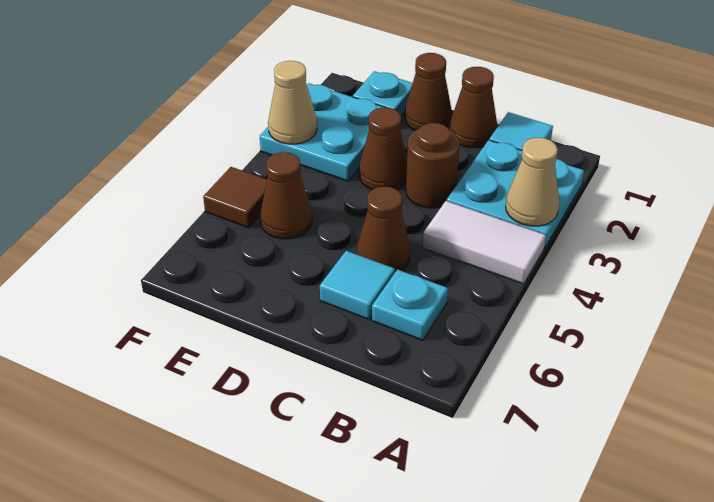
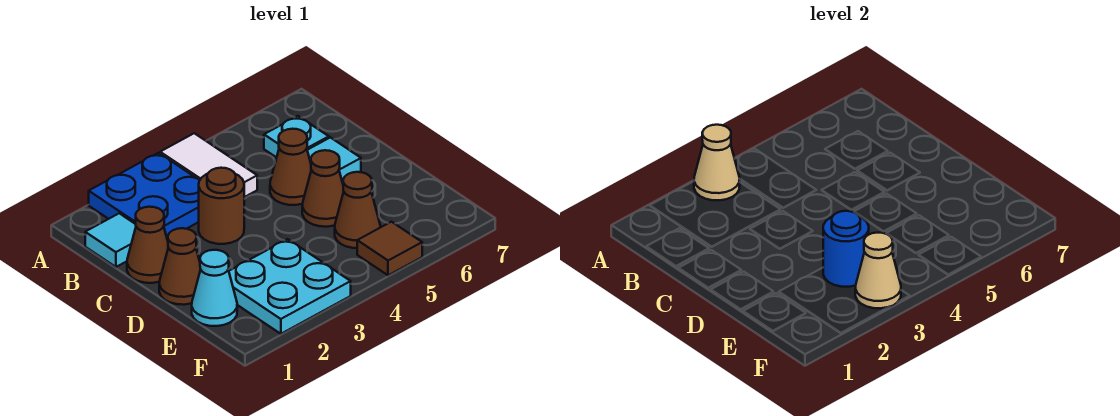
cyan 2x2 plate [447,140,584,249] -> blue 2x2 plate [89,153,200,239]
brown 1x1 cone [359,108,407,190] -> brown 1x1 cone moved to [302,150,344,227]
cyan 1x1 plate [353,71,413,115] -> cyan 1x1 cone [192,250,237,326]
none -> blue 1x1 round brick [823,211,869,287]

